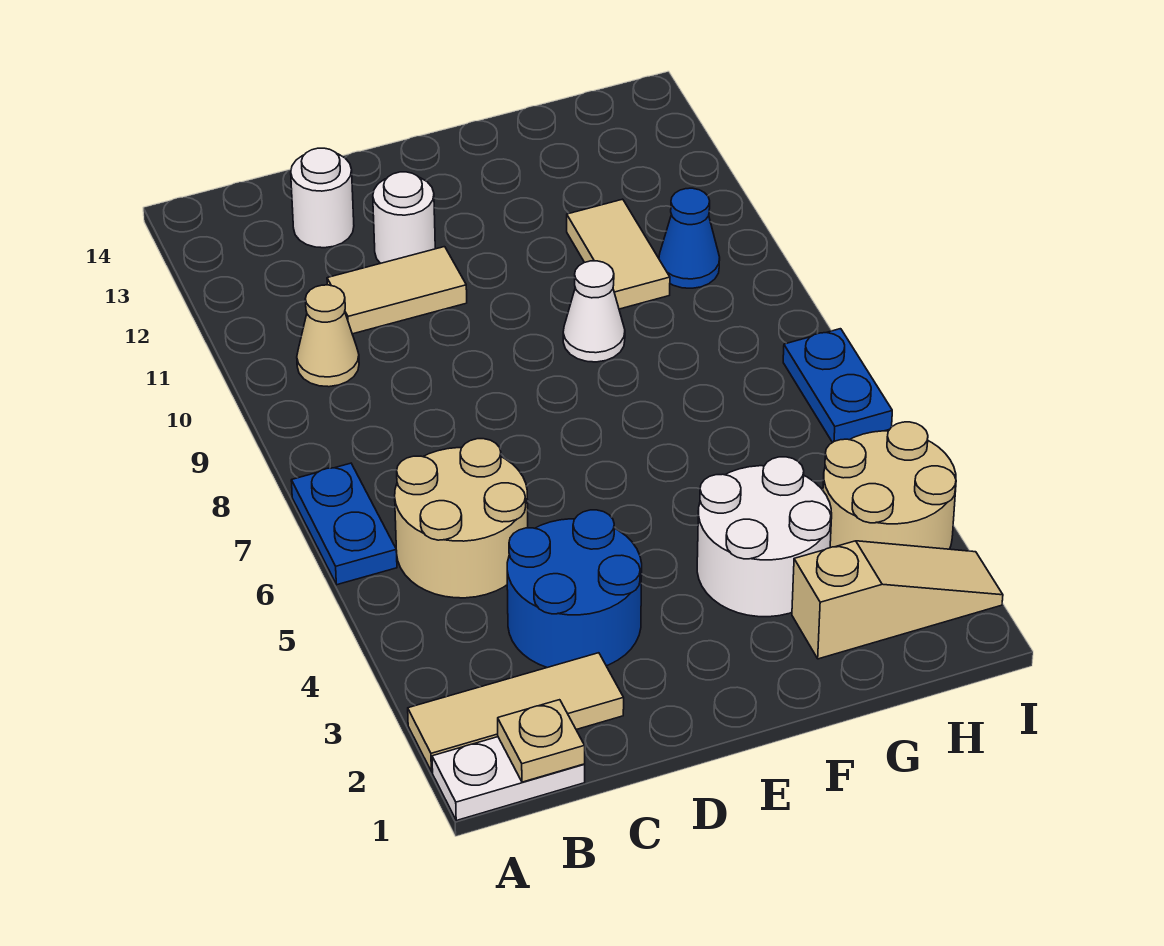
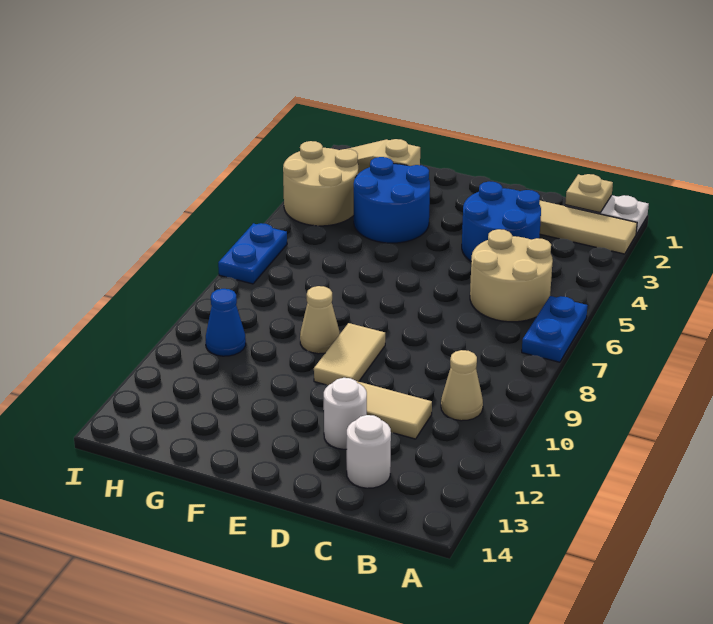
white 2x2 round brick [697,457,832,617] -> blue 2x2 round brick [354,157,430,243]
white 1x1 cone [563,261,625,362] -> tan 1x1 cone [300,286,340,354]
tan 1x2 tile [567,199,670,309] -> tan 1x2 tile moved to [314,323,385,385]

